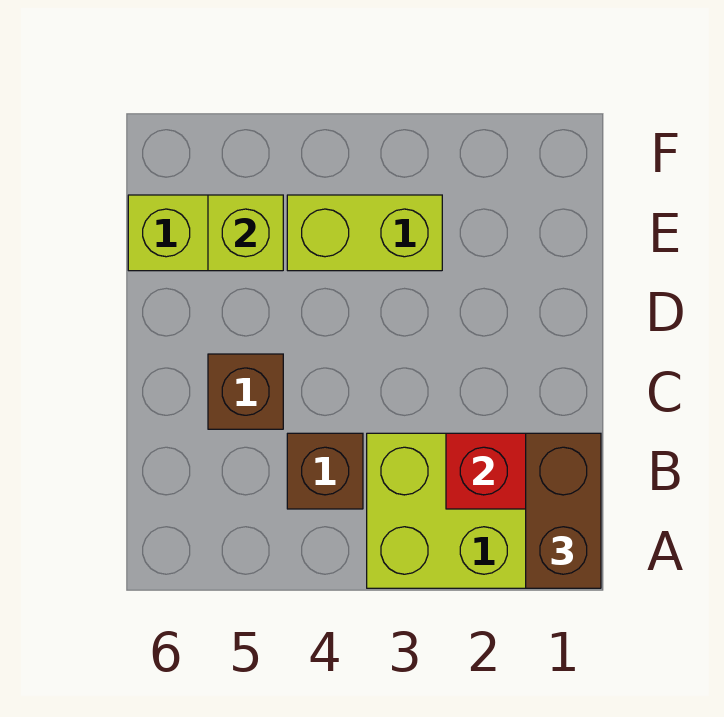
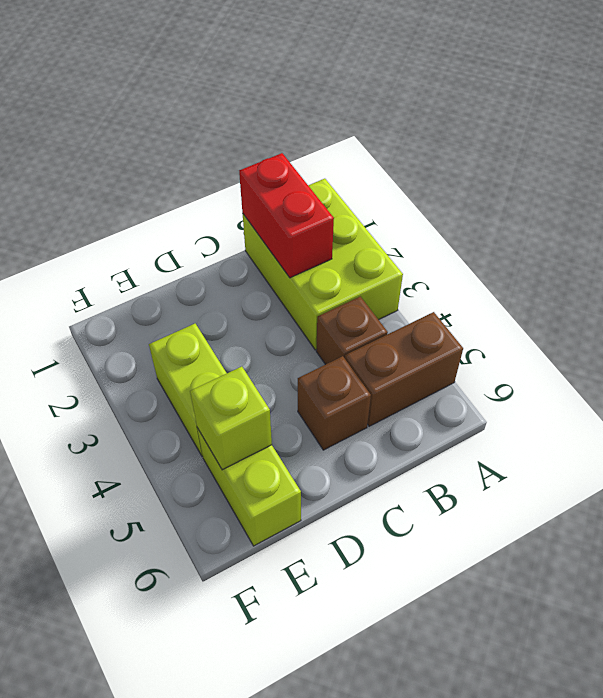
brown 1x2 brick [526,433,601,588] -> brown 1x2 brick moved to [345,312,463,426]

